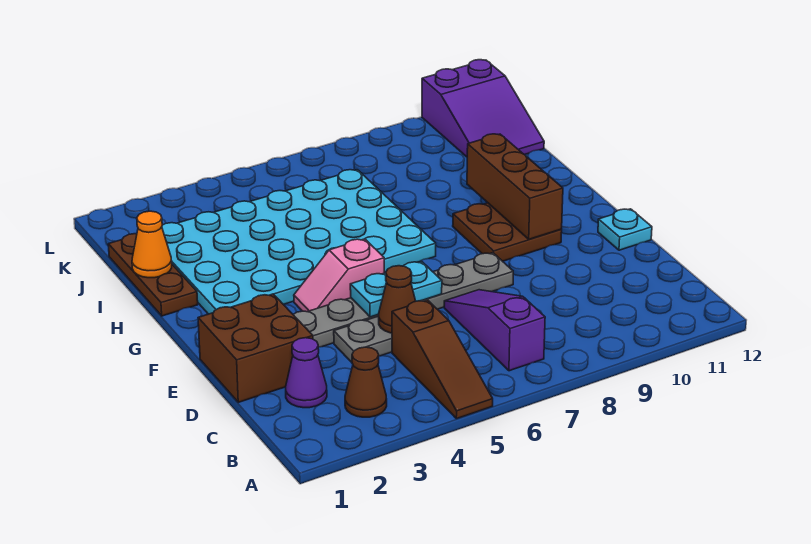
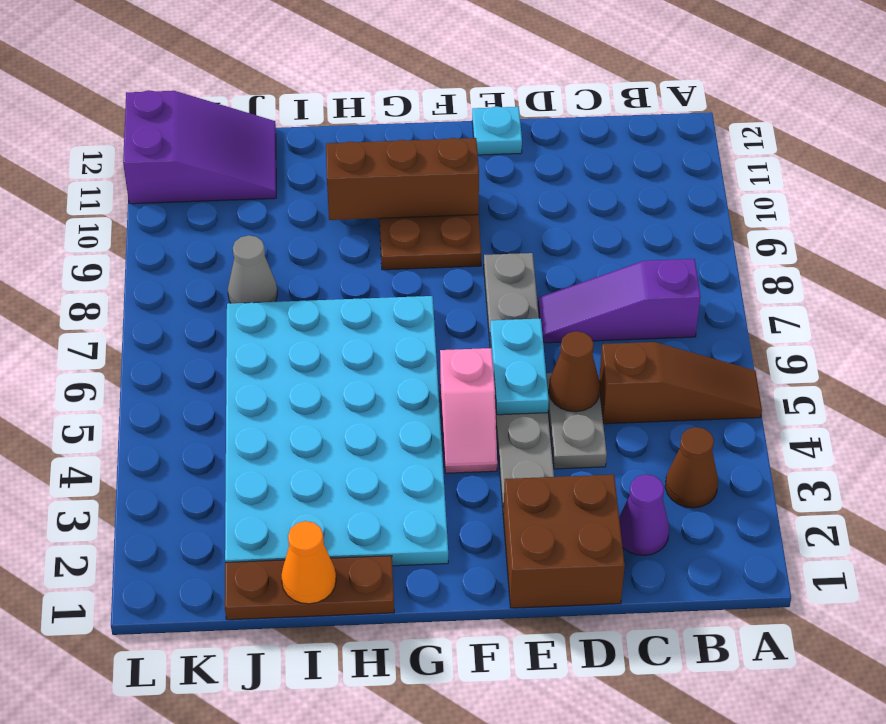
none -> grey 1x1 cone [228,235,277,303]

